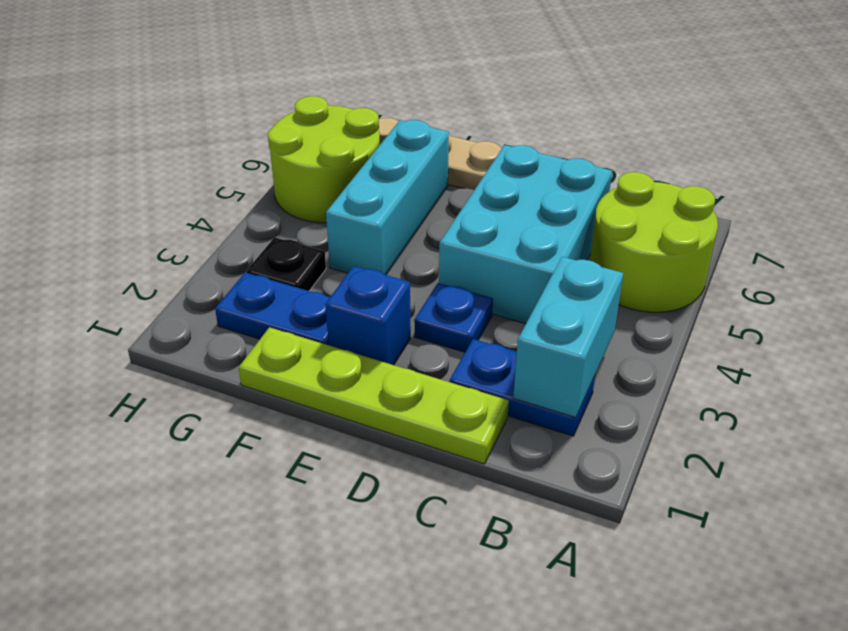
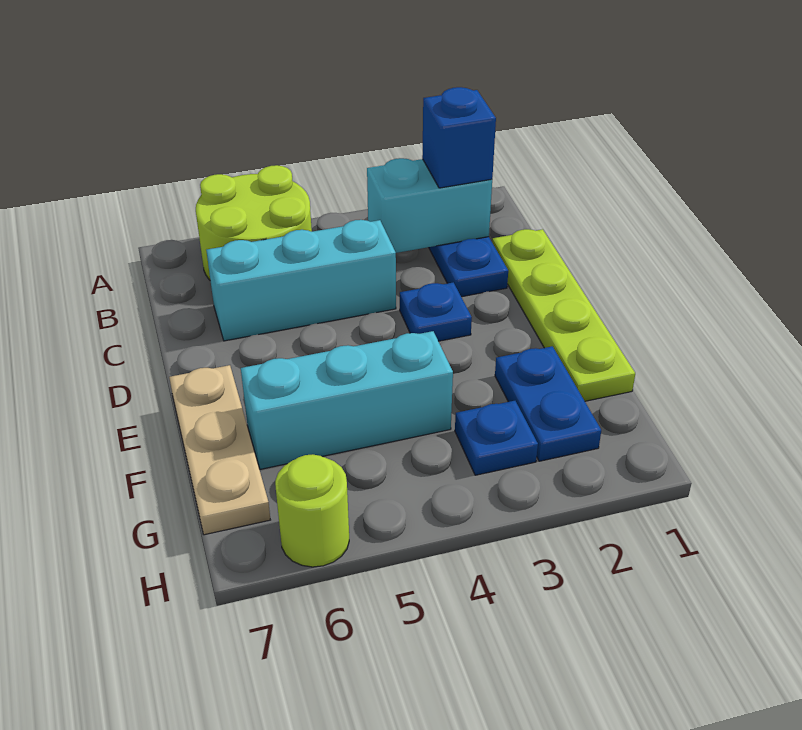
cyan 2x3 brick [439,145,612,323] -> cyan 1x3 brick [206,220,396,341]
blue 1x1 brick [325,266,411,365] -> blue 1x1 brick moved to [422,87,496,188]
black 1x1 plate [247,237,326,291] -> blue 1x1 plate [455,401,538,475]
lime 2x2 round brick [268,96,380,223] -> lime 1x1 round brick [275,454,349,567]

